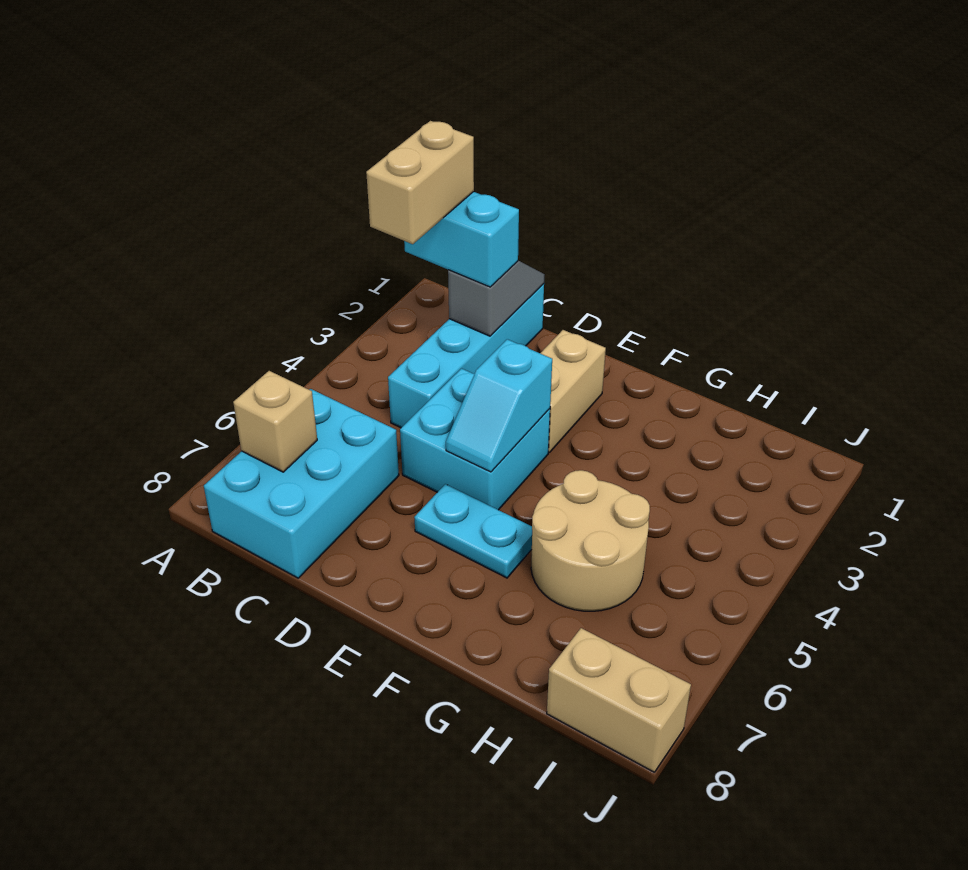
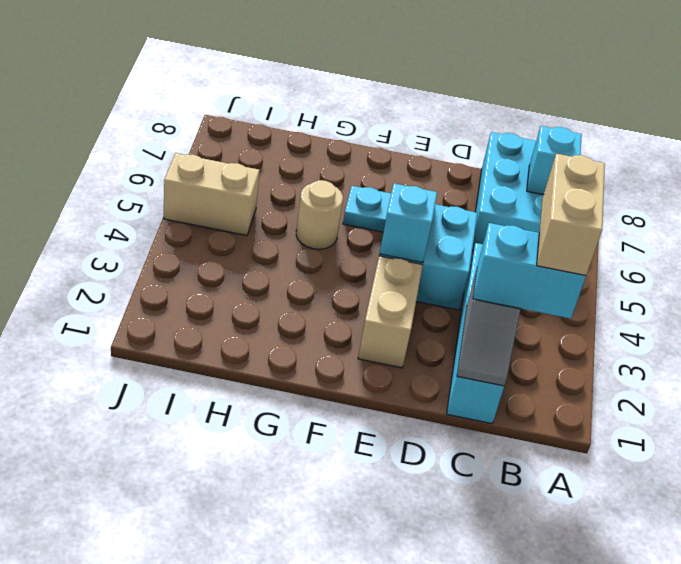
tan 1x1 brick [233,371,317,472] -> cyan 1x1 brick [527,126,582,195]
tan 2x2 round brick [531,470,650,611] -> tan 1x1 round brick [296,180,343,249]
tan 1x2 brick [547,628,691,772] -> tan 1x2 brick moved to [164,153,259,236]

